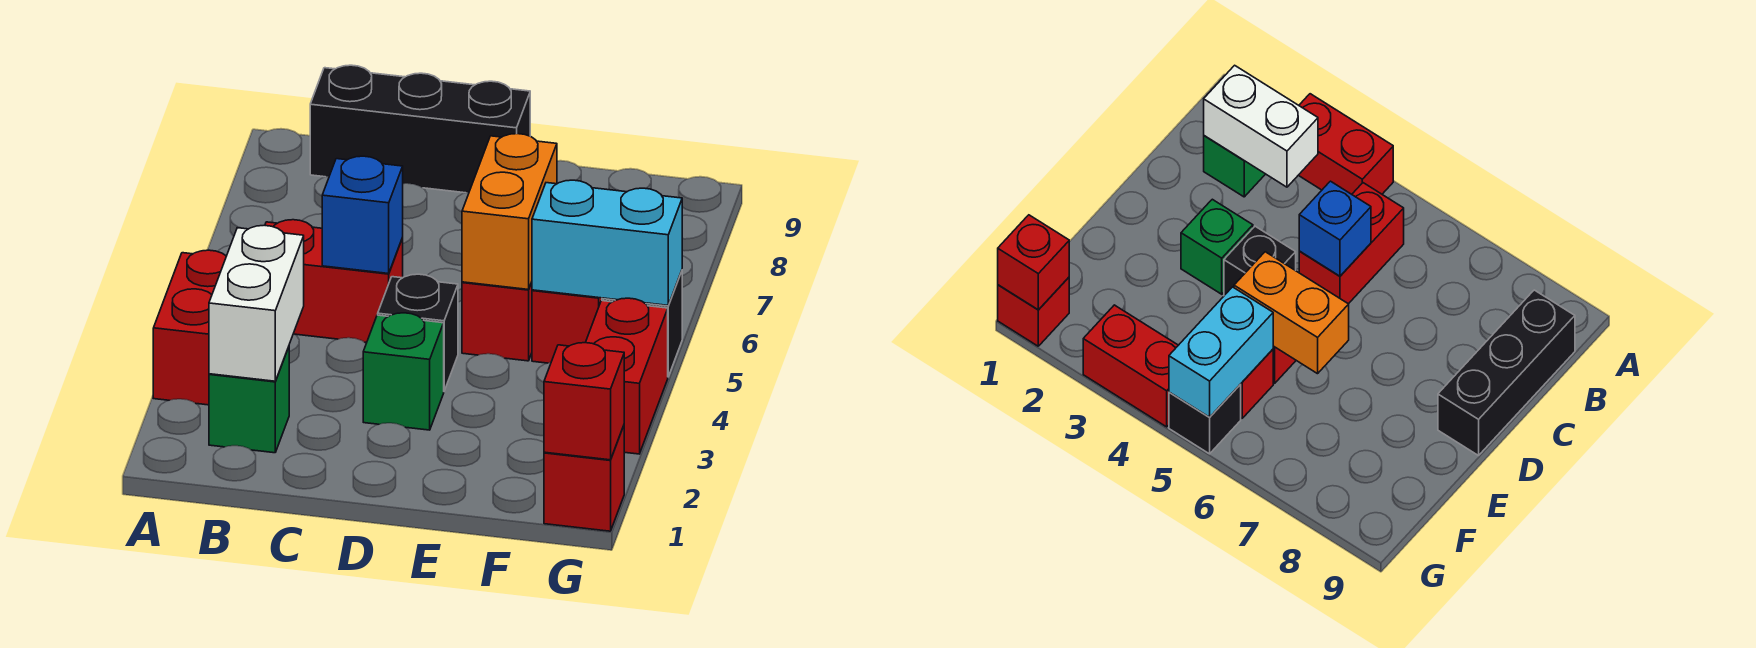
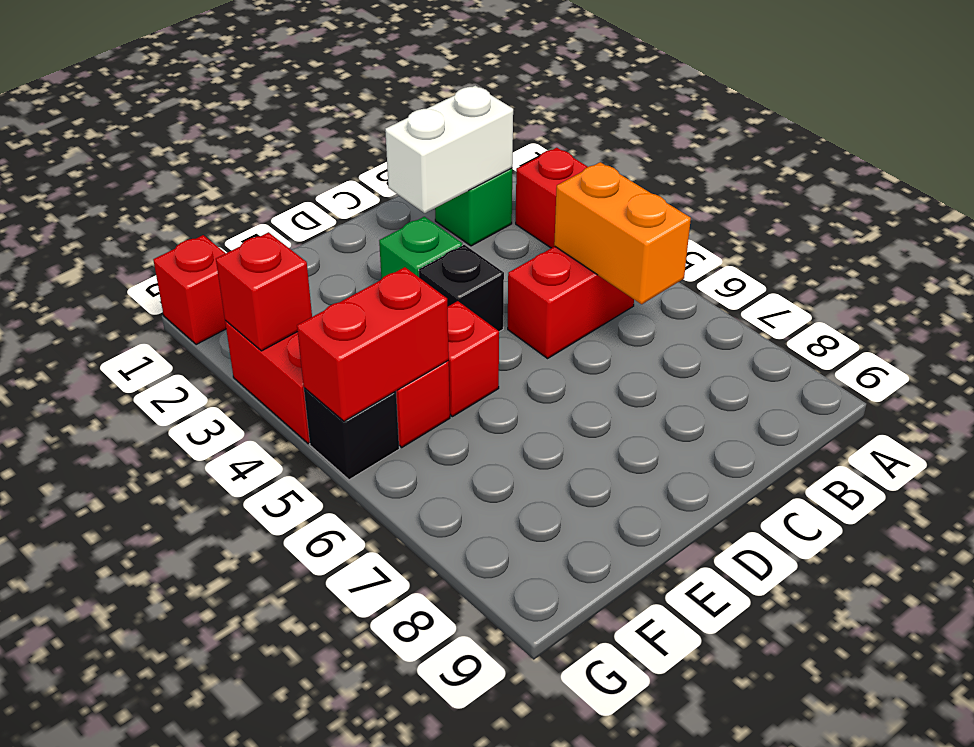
white 1x2 brick [209,225,304,381] -> white 1x2 brick turned to [385,85,513,213]
black 1x3 brick [310,65,530,193] -> none
blue 1x1 brick [322,156,403,274] -> none
orange 1x2 brick [462,134,557,290] -> orange 1x2 brick moved to [554,162,691,304]
cyan 1x2 brick [532,180,682,305] -> red 1x2 brick [297,267,449,421]
red 1x1 brick [544,343,624,460] -> red 1x1 brick moved to [216,232,312,351]

